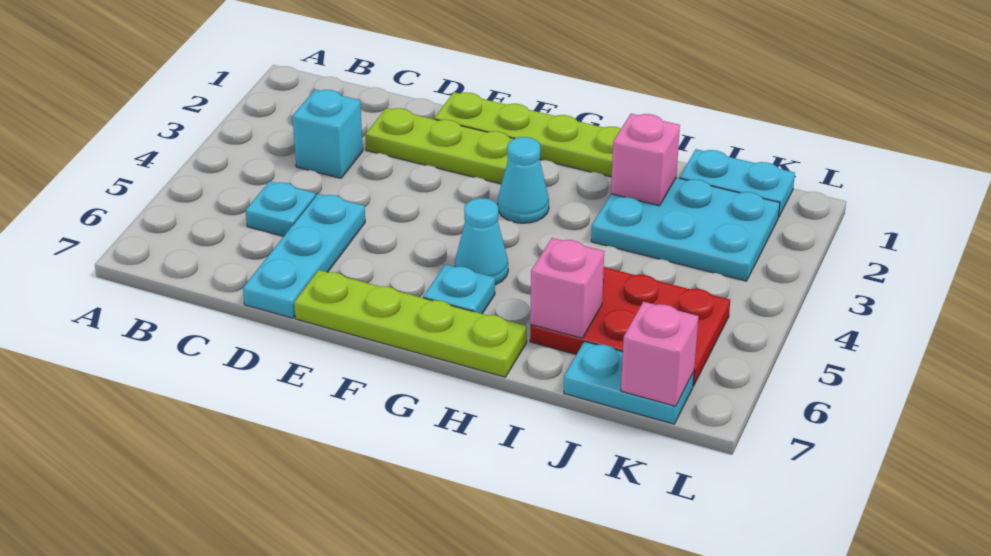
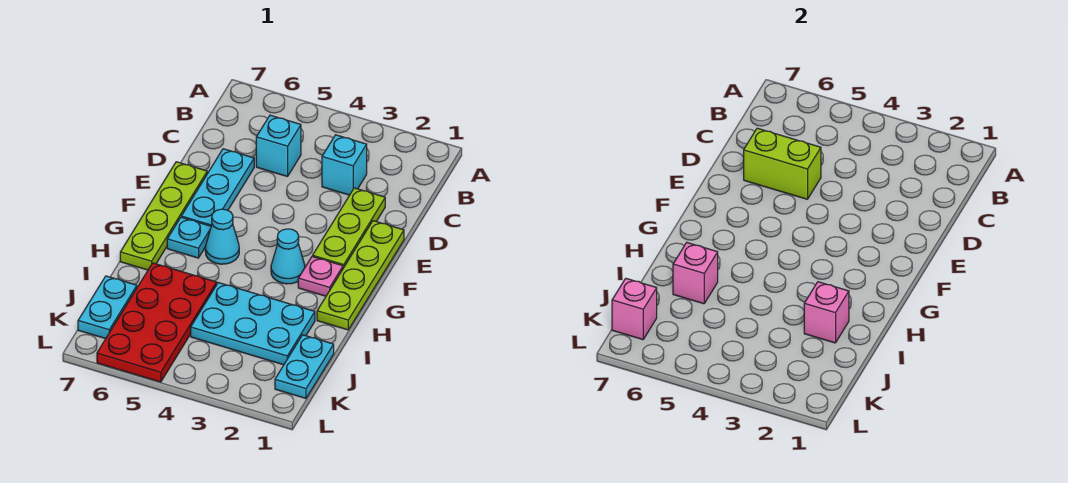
cyan 1x1 plate [246,181,316,236] -> cyan 1x1 brick [256,115,301,177]
cyan 1x3 plate [243,194,365,318] -> cyan 1x3 plate turned to [181,149,254,226]
none -> lime 1x2 brick [744,128,821,199]
none -> pink 1x1 plate [298,257,343,296]
cyan 2x3 plate [591,178,780,281] -> cyan 2x3 plate turned to [191,283,315,365]
red 2x3 plate [530,267,730,386] -> red 2x4 plate [97,263,217,382]

